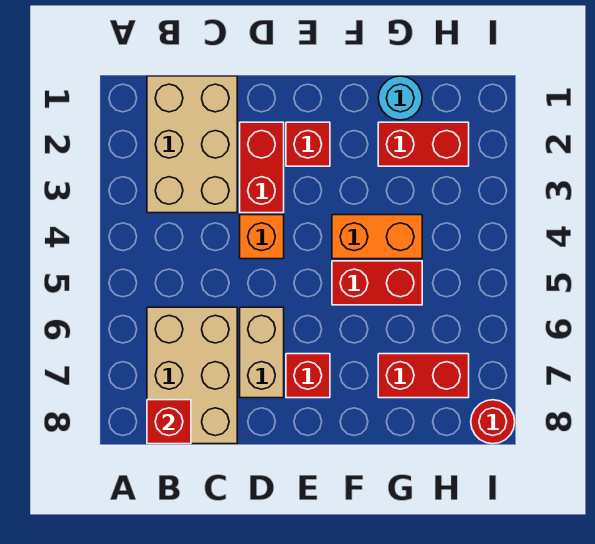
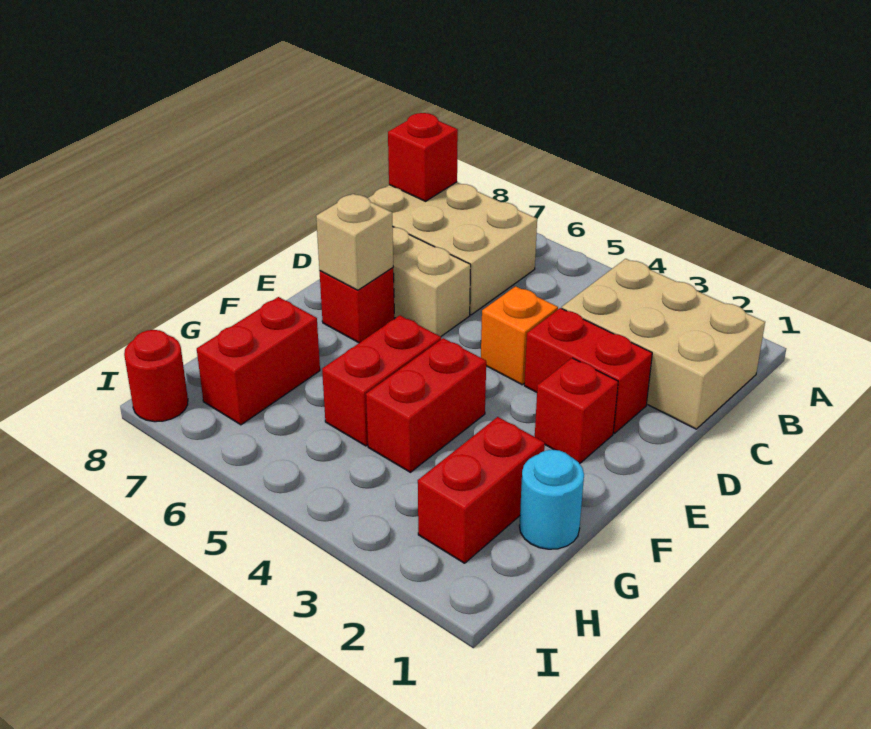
none -> tan 1x1 brick [316,194,393,290]
orange 1x2 brick [332,215,422,259] -> red 1x2 brick [366,338,486,472]

